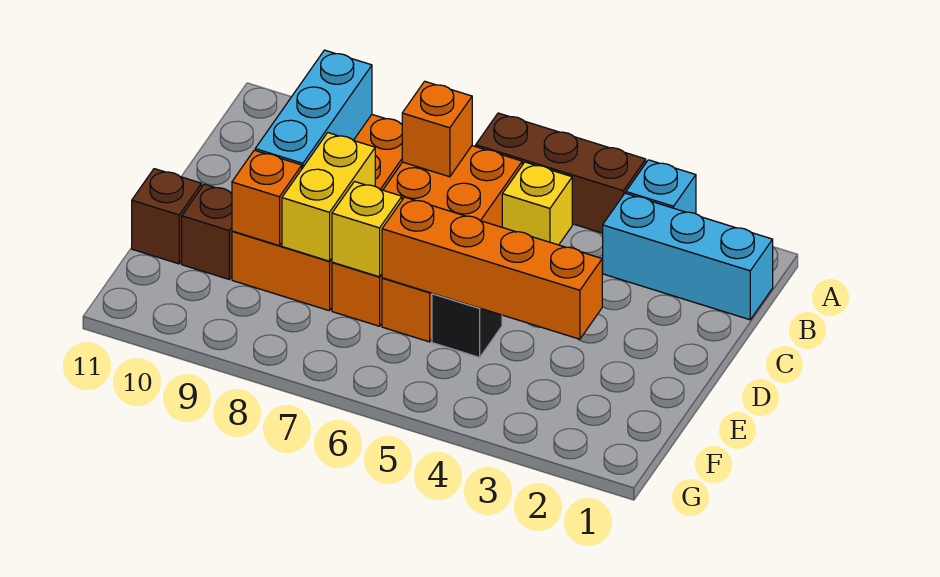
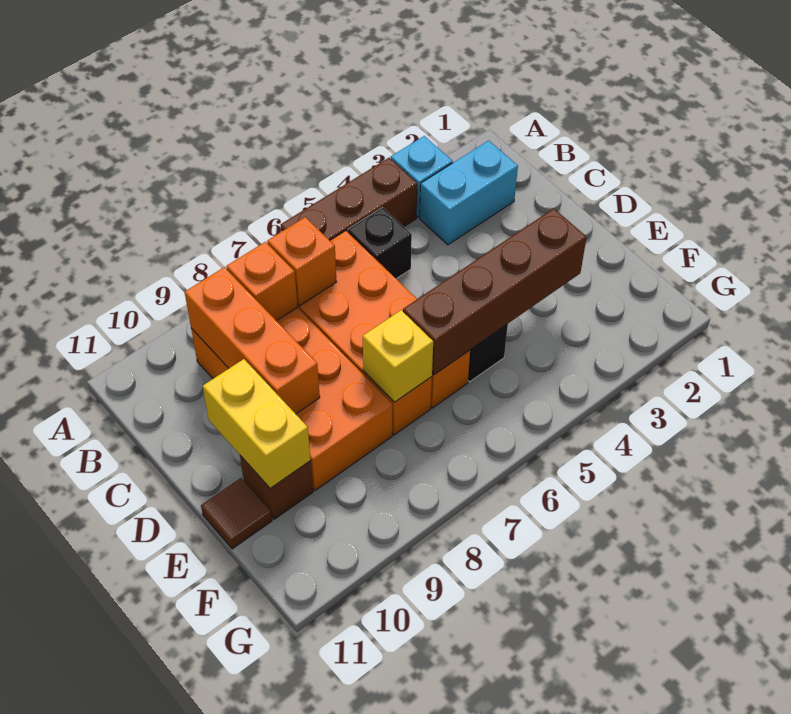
cyan 1x3 brick [603,193,773,320] -> cyan 1x2 brick [420,140,518,245]
yellow 1x1 brick [502,162,572,245] -> black 1x1 brick [348,207,412,279]
cyan 1x3 brick [255,50,372,168] -> orange 1x3 brick [185,267,320,414]
yellow 1x2 brick [282,133,375,261] -> yellow 1x2 brick moved to [203,359,311,488]
orange 1x4 brick [382,197,602,339] -> brown 1x4 brick [403,209,586,375]
orange 1x1 brick [232,150,302,246] -> orange 1x1 brick moved to [226,242,298,321]
brown 1x1 brick [132,169,202,264] -> brown 1x1 tile [201,478,272,549]

